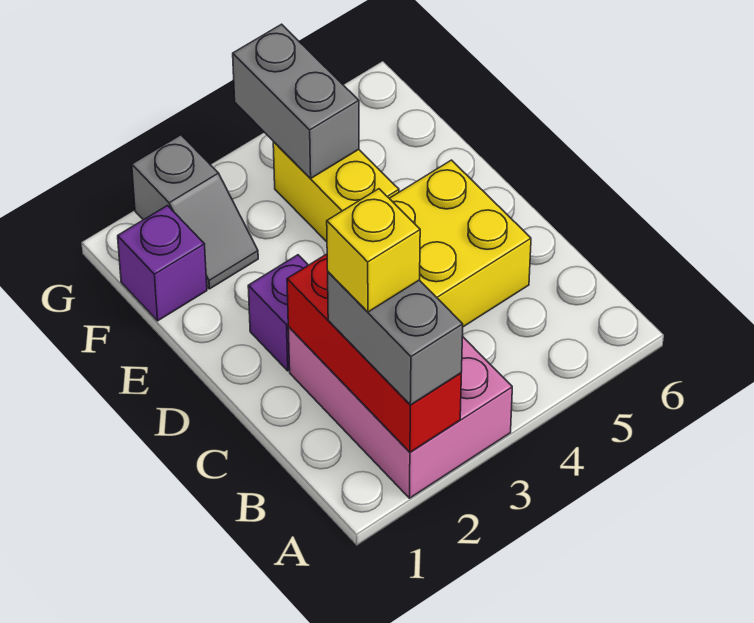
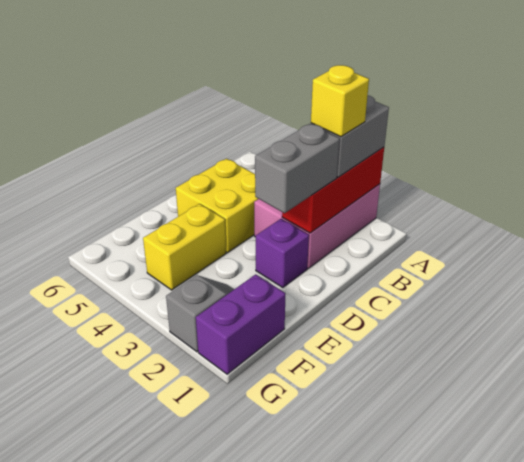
purple 1x1 brick [118,206,207,321] -> purple 1x2 brick [196,274,286,374]
grey 1x2 brick [233,24,359,179] -> grey 1x2 brick moved to [255,124,340,213]

